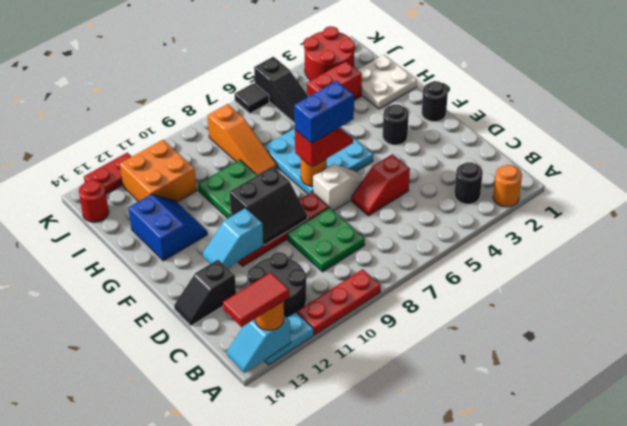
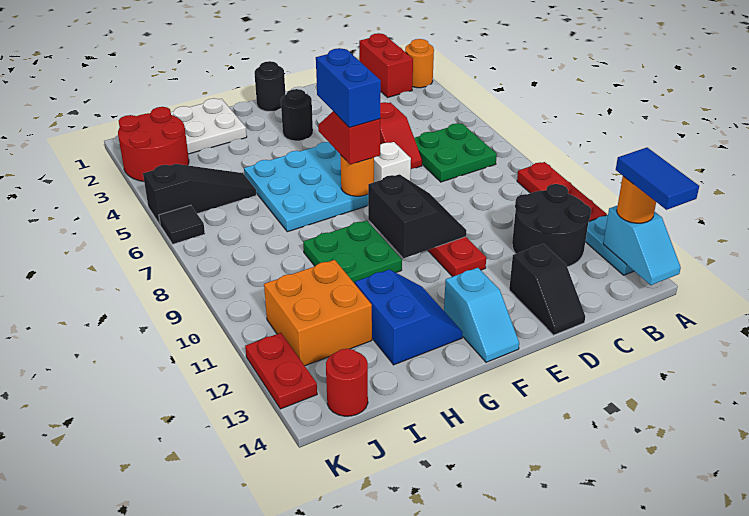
red 1x2 tile [223,272,289,327] -> blue 1x2 tile [616,148,699,210]
black 1x1 round brick [454,162,483,204] -> none
green 2x2 plate [287,207,365,272] -> green 2x2 plate moved to [414,123,497,182]
cyan 1x2 slope [203,208,263,268] -> cyan 1x2 slope moved to [444,268,519,362]
blue 2x2 slope [129,195,207,261] -> blue 2x2 slope turned to [355,269,463,365]
orange 1x3 slope [208,104,277,175] -> none
red 1x2 brick [307,61,362,100] -> red 1x2 brick moved to [359,33,413,98]

